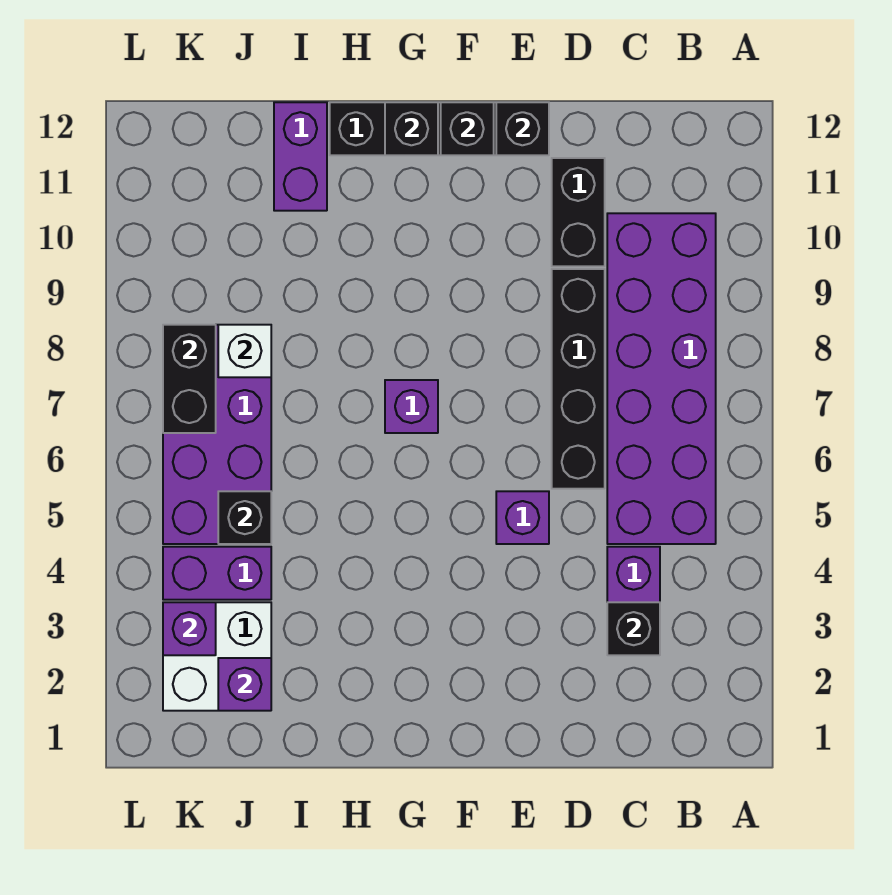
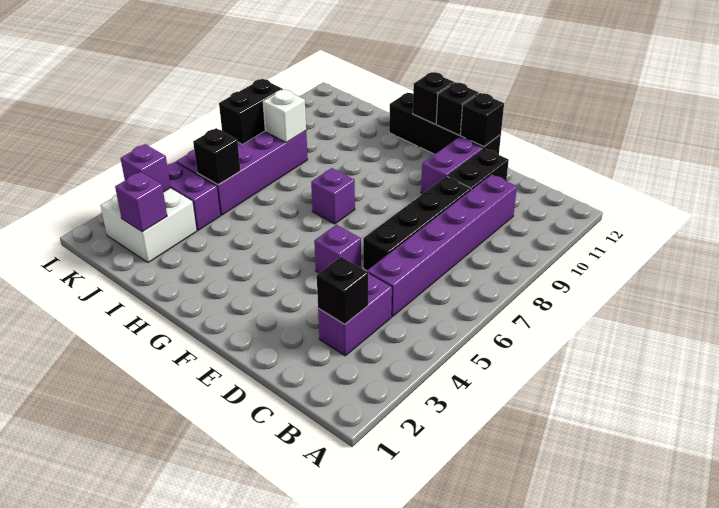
purple 2x6 brick [607,213,716,544] -> purple 1x6 brick [367,174,517,317]
purple 1x2 brick [274,102,327,211] -> purple 1x2 brick moved to [421,137,483,194]

